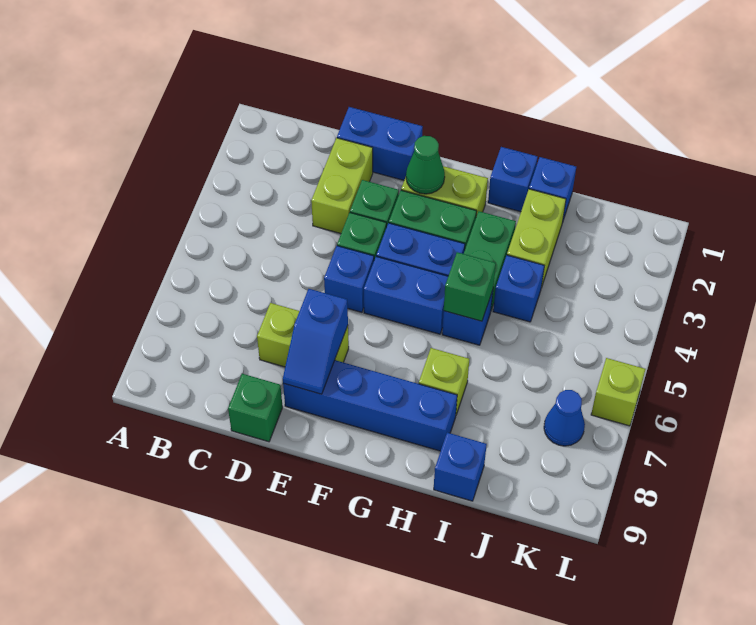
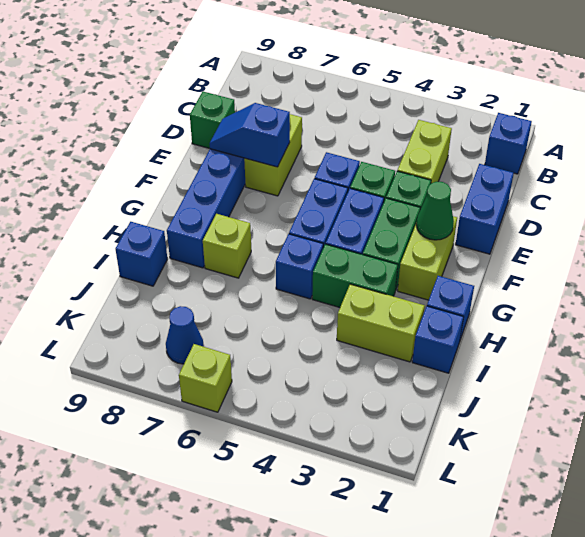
lime 1x2 brick [311,138,373,234] -> lime 1x2 brick turned to [397,120,452,183]
green 1x1 brick [444,252,496,321] -> none
blue 1x1 brick [493,255,544,322] -> blue 1x1 brick moved to [485,113,532,174]

